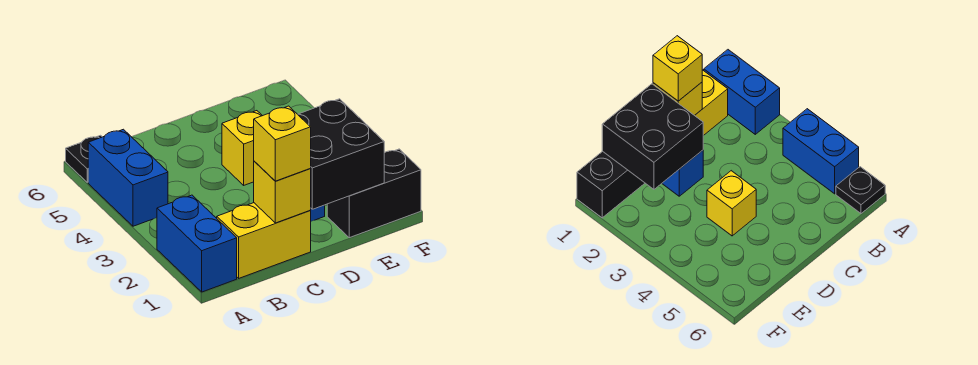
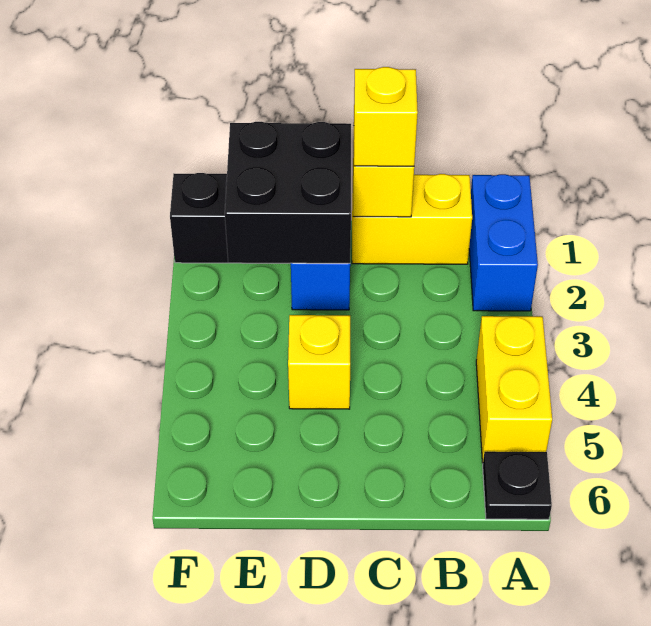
blue 1x2 brick [88,129,168,226] -> yellow 1x2 brick [476,316,552,463]

